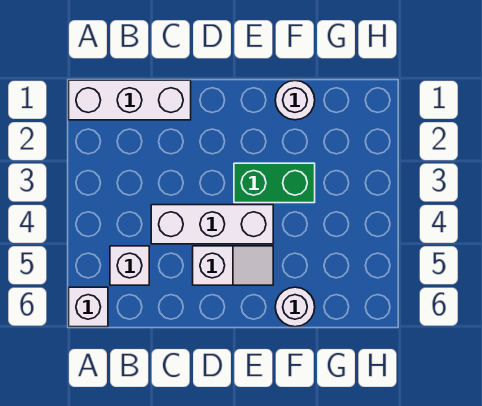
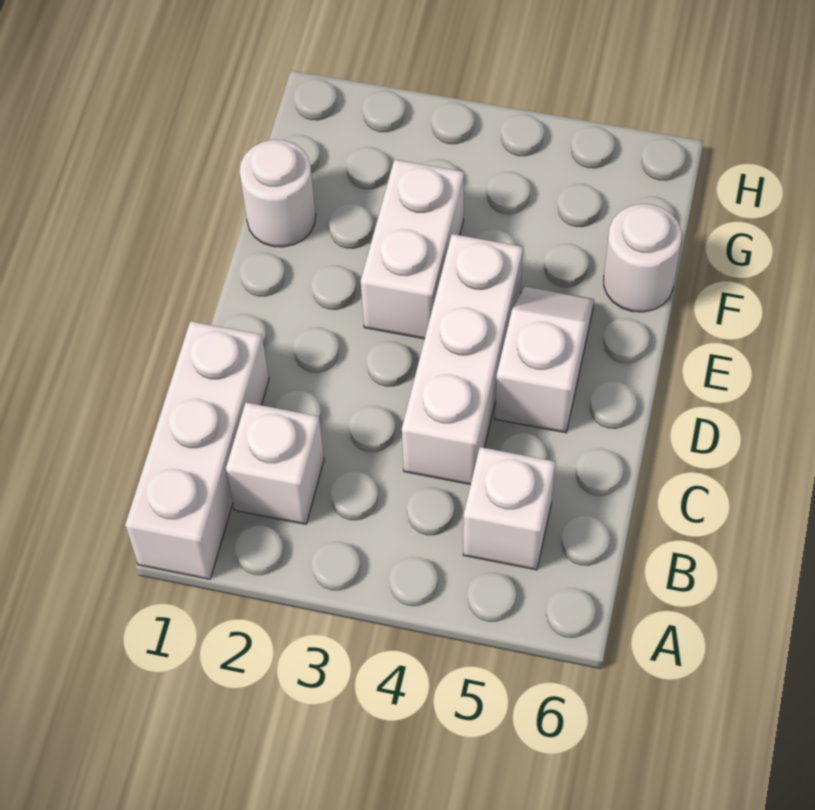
white 1x1 brick [69,287,108,327] -> white 1x1 brick moved to [226,403,324,524]
green 1x2 brick [234,163,315,203] -> white 1x2 brick [361,159,464,339]

